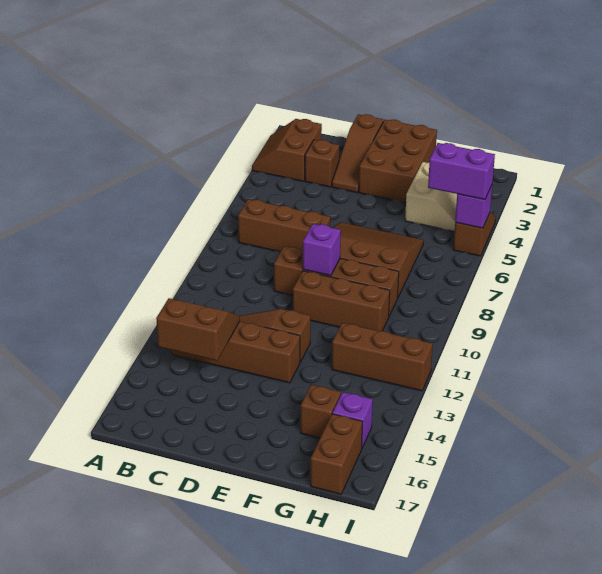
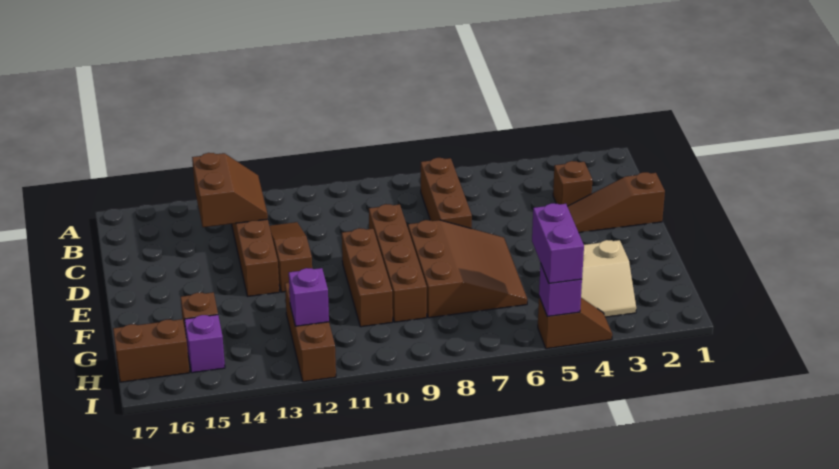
brown 2x2 slope [252,119,322,181] -> none
brown 2x3 brick [359,120,437,203] -> none
purple 1x1 brick [303,224,341,276] -> purple 1x1 brick moved to [289,268,329,326]

